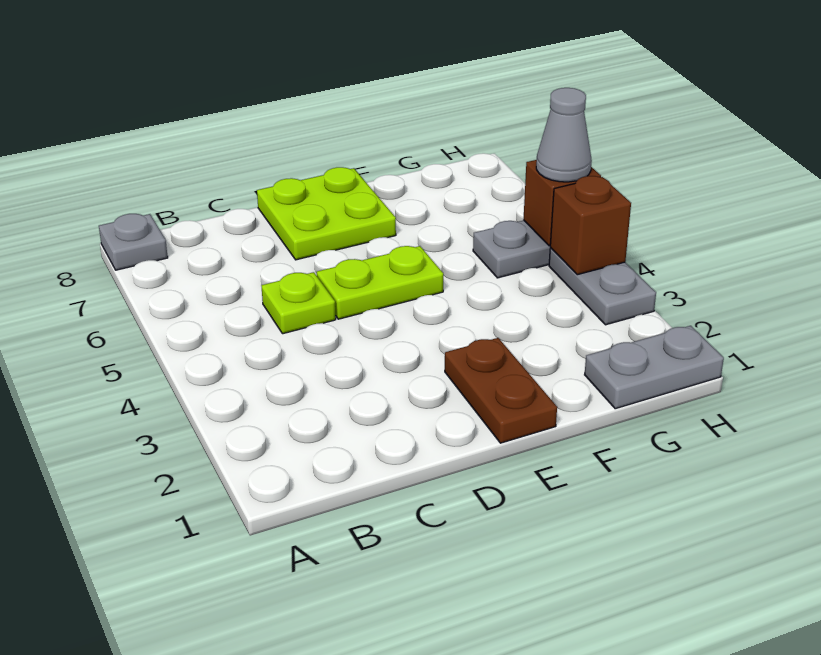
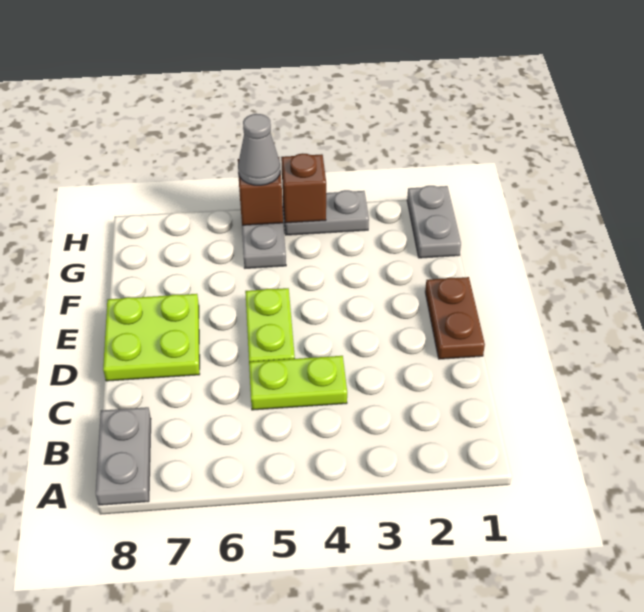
grey 1x1 plate [99,214,168,270] -> grey 1x2 plate [96,407,151,505]
lime 1x1 plate [261,272,336,334] -> lime 1x2 plate [249,356,347,410]
brown 1x2 plate [445,338,557,443] -> brown 1x2 plate turned to [425,277,485,359]

